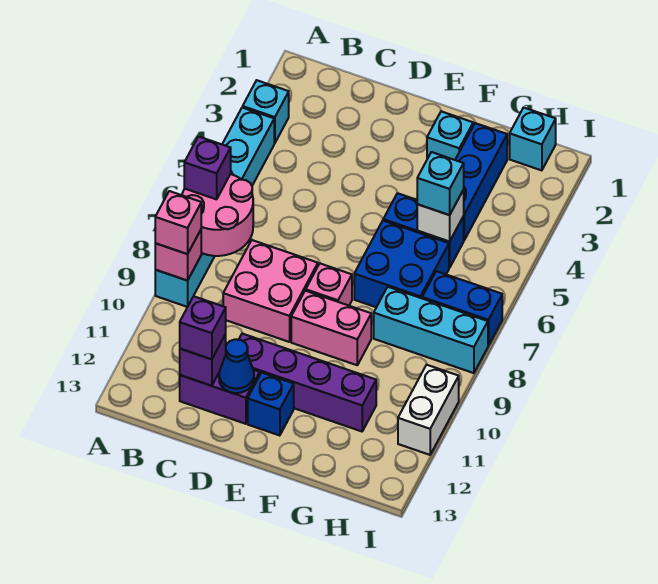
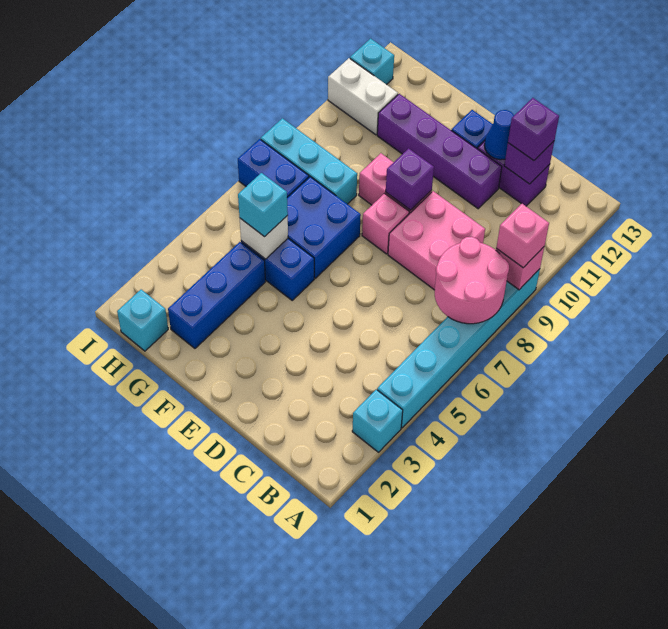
purple 1x1 brick [184,136,231,199] -> purple 1x1 brick moved to [386,148,434,210]
cyan 1x1 brick [427,111,473,160] -> cyan 1x1 brick moved to [350,39,394,85]
white 1x2 brick [398,365,459,455] -> white 1x2 brick turned to [328,58,398,135]

